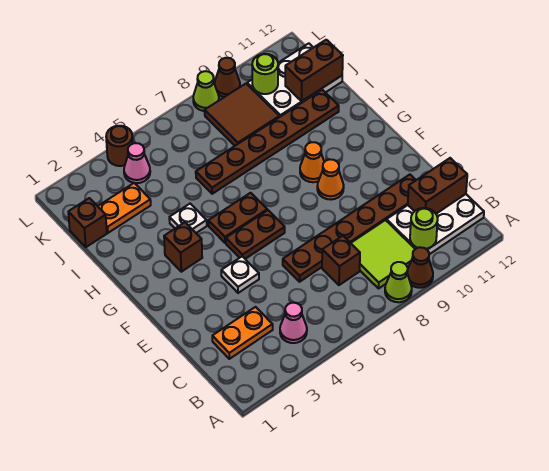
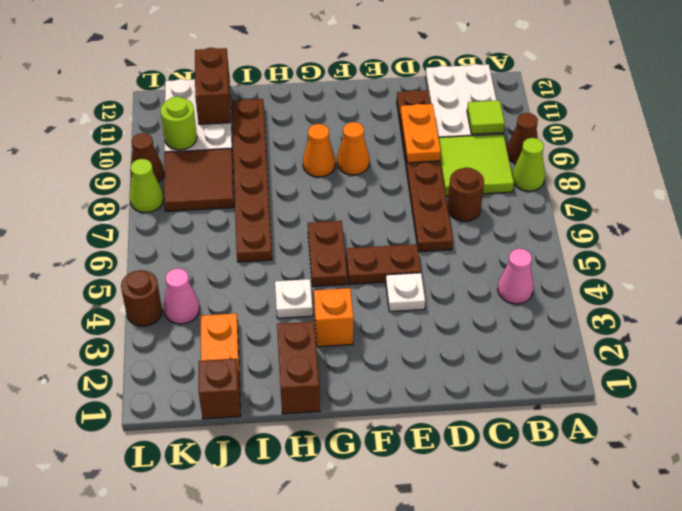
lime 1x1 round brick [410,208,438,249] -> lime 1x1 tile [467,100,505,134]
orange 1x2 plate [212,307,273,359] -> orange 1x2 plate moved to [400,104,441,163]
brown 1x1 brick [322,236,360,285] -> brown 1x1 round brick [447,167,484,221]
brown 1x2 brick [408,158,467,214] -> brown 1x2 brick moved to [277,321,320,414]
brown 1x2 plate [226,210,285,259] -> brown 1x2 plate turned to [346,244,421,284]
brown 1x1 brick [164,223,202,272] -> orange 1x1 brick [314,288,353,347]

